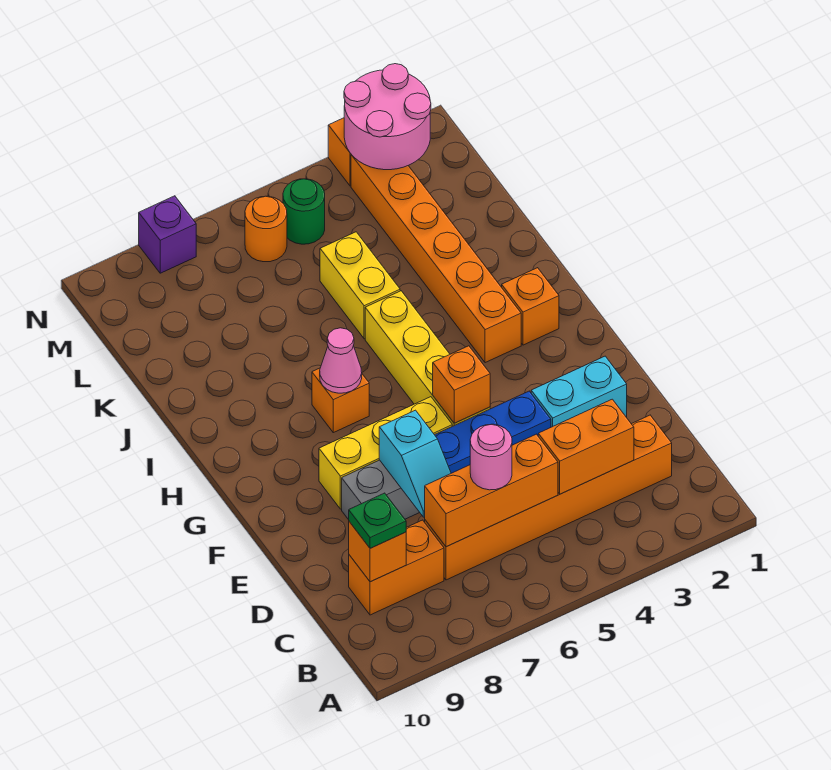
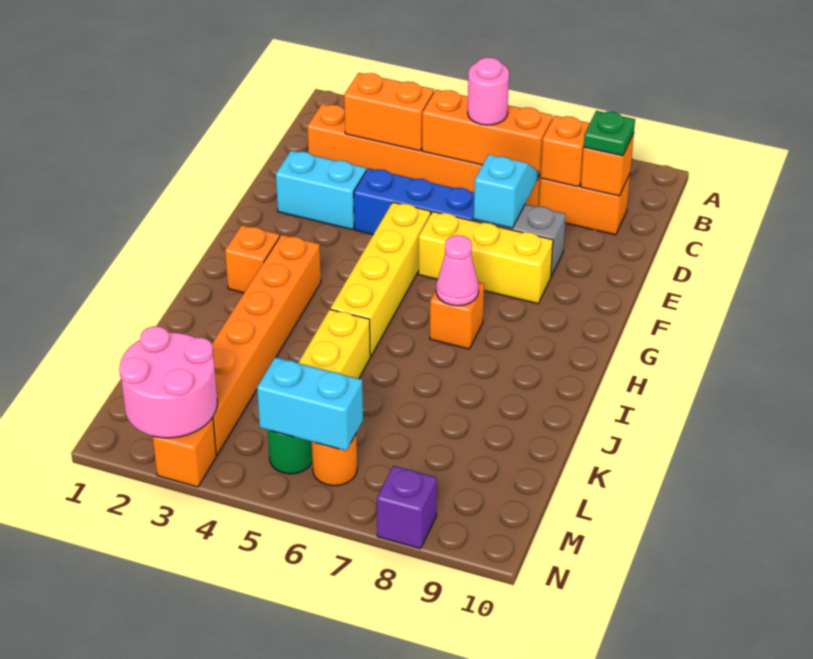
orange 1x1 brick [433,346,490,423] -> orange 1x1 brick moved to [540,116,590,187]
none -> cyan 1x2 brick [257,357,363,451]

